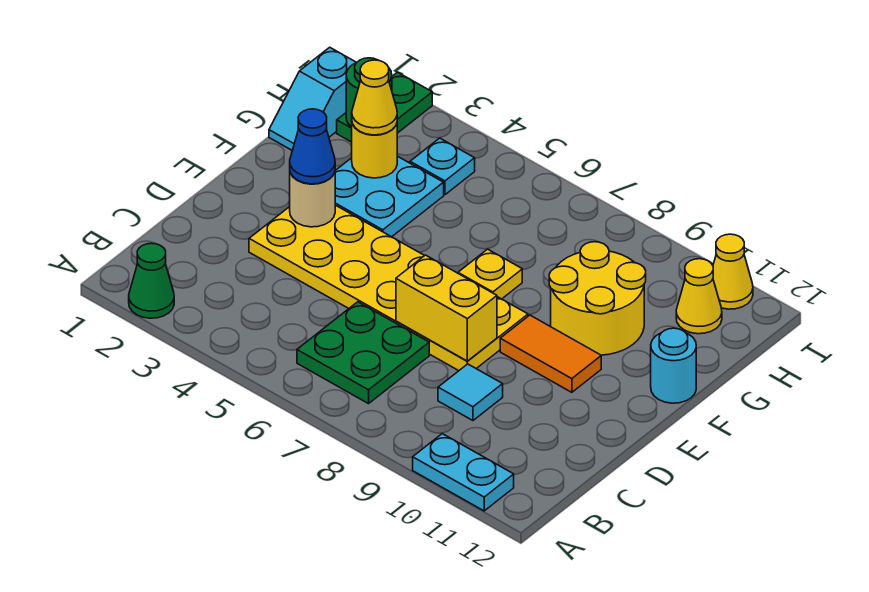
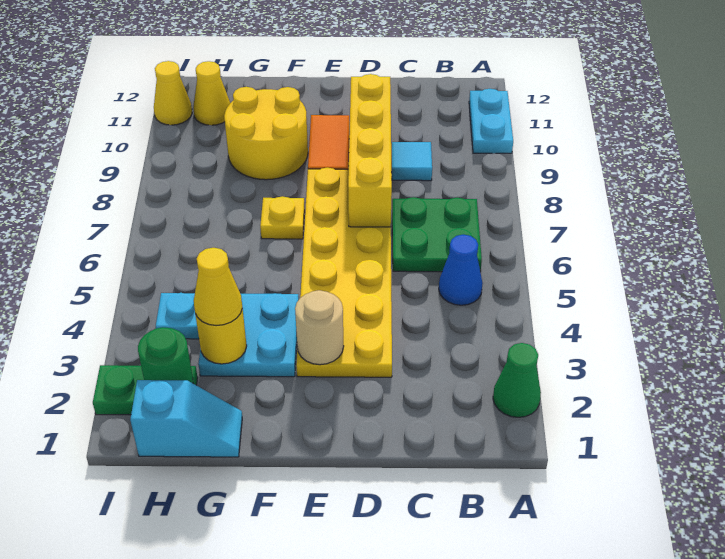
yellow 1x2 brick [396,255,497,361] -> yellow 1x4 brick [348,74,392,227]
blue 1x1 cone [290,109,335,184] -> blue 1x1 cone moved to [439,235,483,305]
cyan 1x1 round brick [651,328,696,403] -> none

